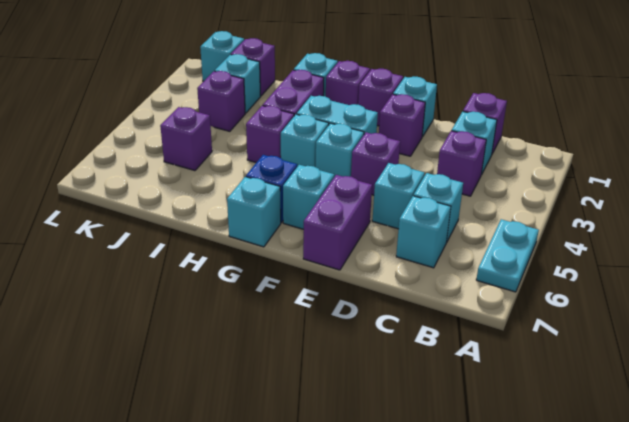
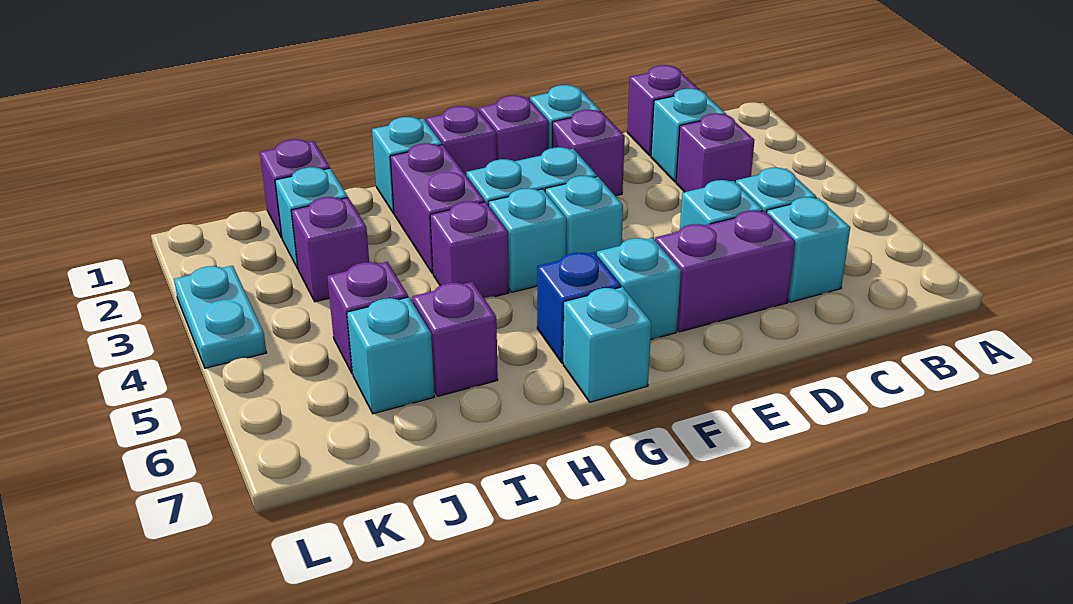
cyan 1x2 plate [476,219,539,292] -> cyan 1x2 plate moved to [174,266,267,368]
purple 1x1 brick [351,132,400,195] -> purple 1x1 brick moved to [412,282,498,396]
purple 1x2 brick [303,175,372,270] -> purple 1x2 brick turned to [655,211,795,332]
cyan 1x1 brick [200,31,244,81] -> cyan 1x1 brick moved to [347,297,434,414]

